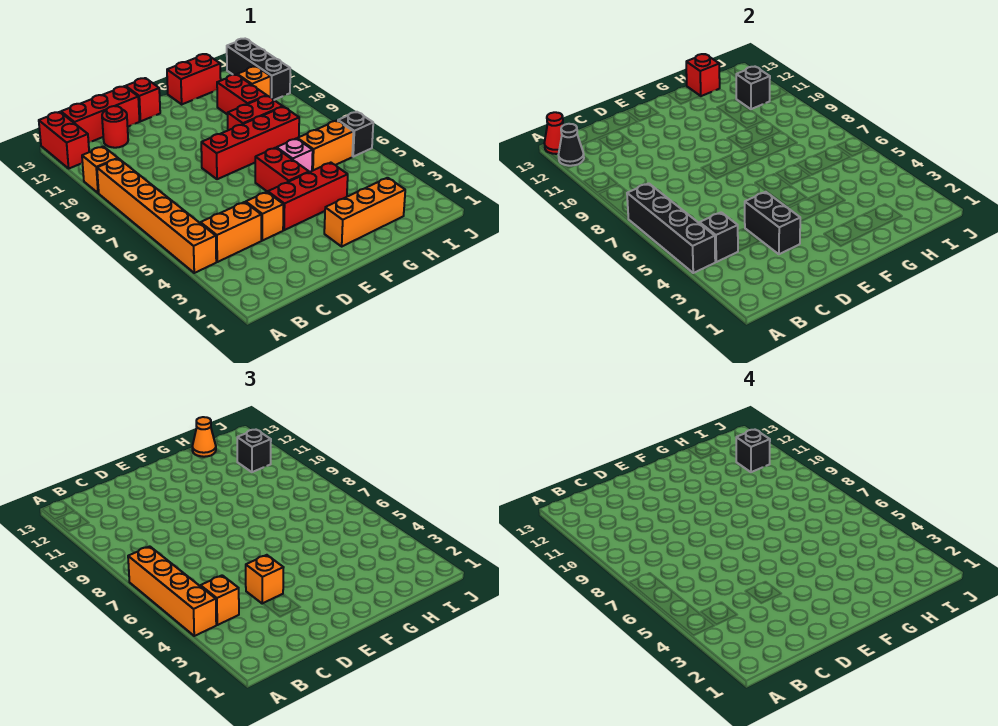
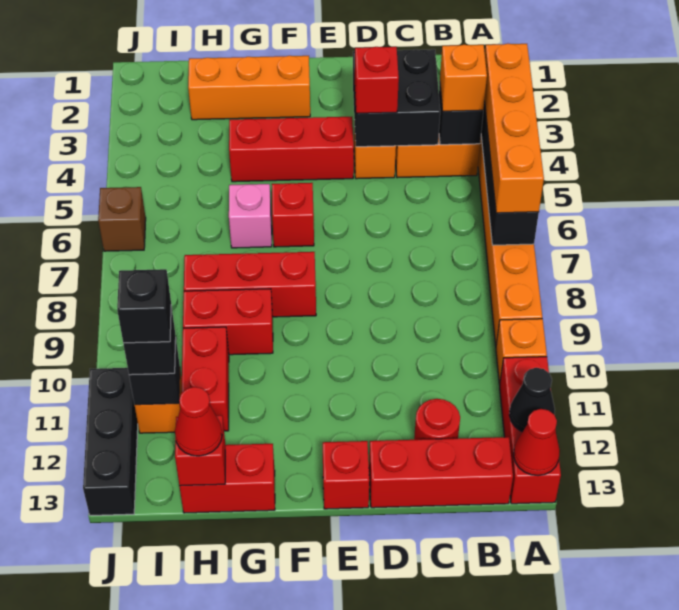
red 1x2 brick [39,112,89,168] -> red 1x3 brick [500,357,561,504]
black 1x2 brick [745,192,800,254] -> black 2x2 brick [353,49,440,147]
orange 1x1 brick [246,555,284,604] -> red 1x1 brick [355,47,399,113]
red 1x4 brick [201,107,299,179] -> red 1x3 brick [184,252,316,317]
red 1x2 brick [255,148,309,192] -> red 1x1 brick [272,183,314,247]
orange 1x2 brick [297,121,353,171] -> none
orange 1x1 cone [192,417,216,457] -> red 1x1 cone [175,387,222,456]
black 1x1 brick [338,112,373,157] -> brown 1x1 brick [98,187,146,251]

